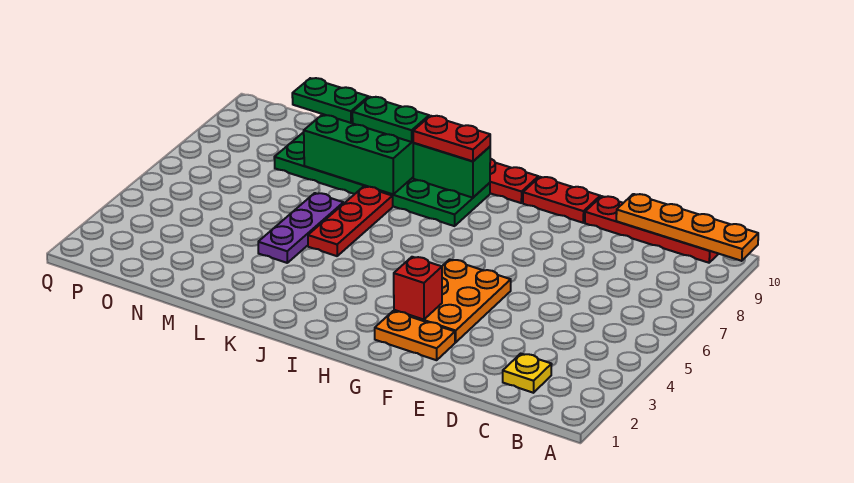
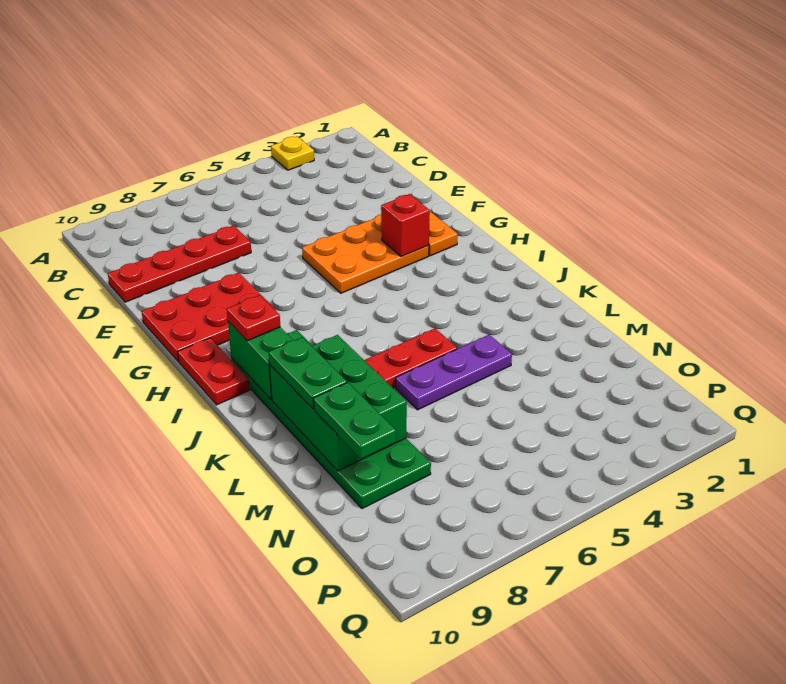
orange 1x4 plate [616,194,758,261] -> none
red 1x4 plate [585,196,718,263] -> red 1x4 plate turned to [108,226,251,302]
yellow 1x1 plate [503,354,552,393] -> yellow 1x1 plate moved to [271,136,314,170]
red 1x2 plate [523,177,600,223] -> red 2x3 plate [142,272,276,362]
red 1x2 plate [413,116,490,161] -> red 1x1 plate [227,295,280,341]

